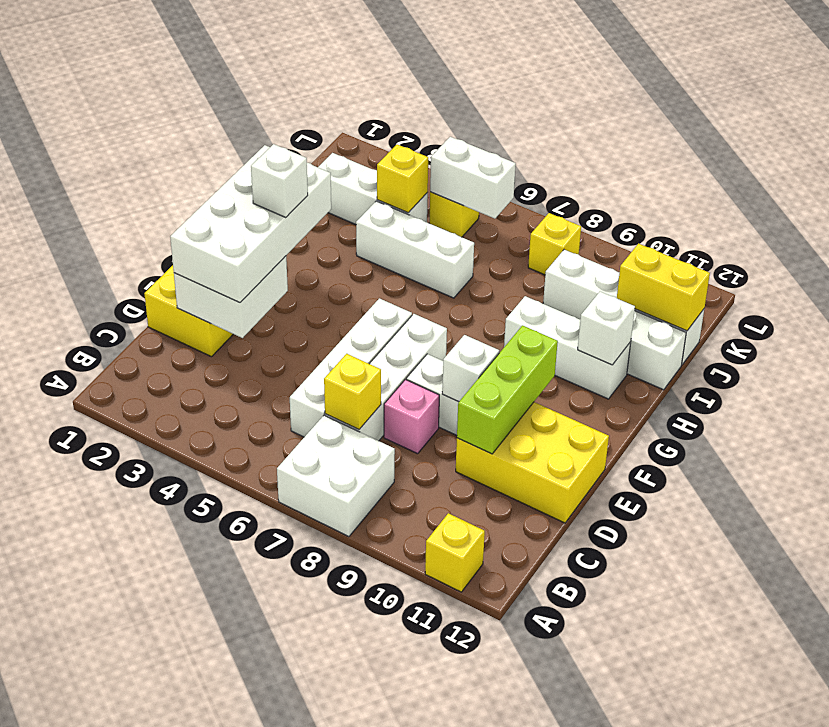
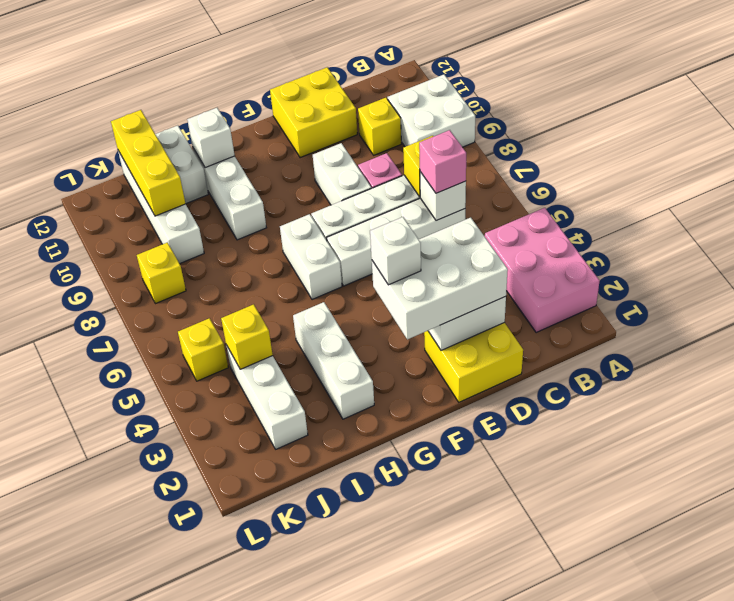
none -> pink 2x3 brick [485,208,599,333]
white 2x2 brick [277,415,395,537] -> white 2x2 brick moved to [387,75,475,147]
yellow 1x1 brick [425,513,485,592] -> yellow 1x1 brick moved to [358,98,401,155]
none -> pink 1x1 brick [419,130,466,193]
white 2x4 brick [170,145,331,302] -> white 2x3 brick [372,218,508,339]
yellow 2x3 brick [456,402,609,523] -> yellow 2x2 brick [270,67,357,158]
lime 1x3 brick [457,326,558,454] -> none
white 1x1 brick [442,335,499,402] -> white 1x1 brick moved to [420,172,466,221]
white 1x3 brick [356,201,474,298] -> white 1x3 brick moved to [293,302,374,419]
yellow 1x2 brick [617,244,710,331] -> yellow 1x3 brick [111,110,185,216]
white 1x2 brick [430,137,516,219] -> white 1x2 brick moved to [280,214,342,300]

